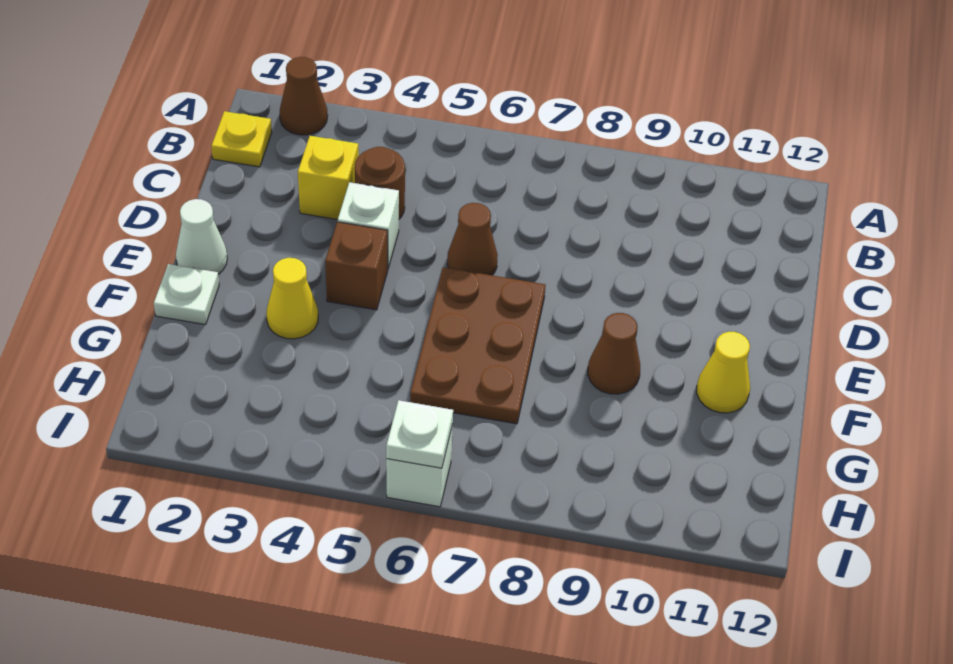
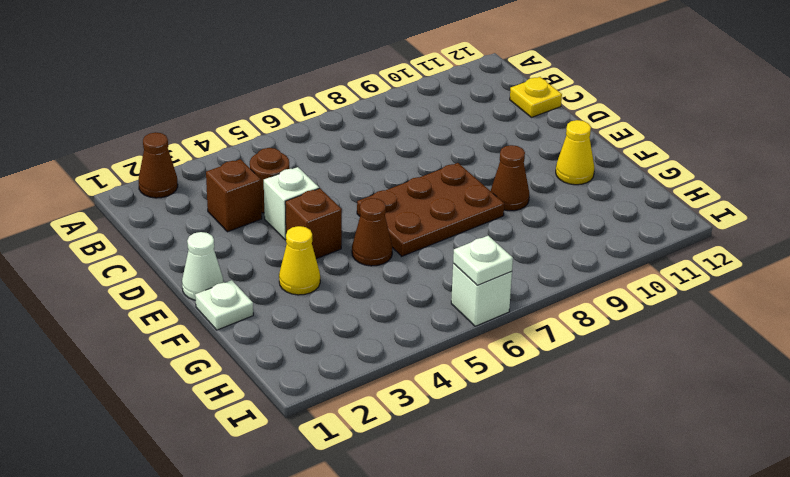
yellow 1x1 plate [211,111,272,167] -> yellow 1x1 plate moved to [510,77,562,118]
yellow 1x1 brick [298,136,359,220] -> brown 1x1 brick [206,159,262,232]
brown 1x1 cone [447,203,498,275] -> brown 1x1 cone moved to [352,198,392,266]
brown 2x3 plate [410,267,546,424] -> brown 2x3 plate turned to [357,163,504,256]

